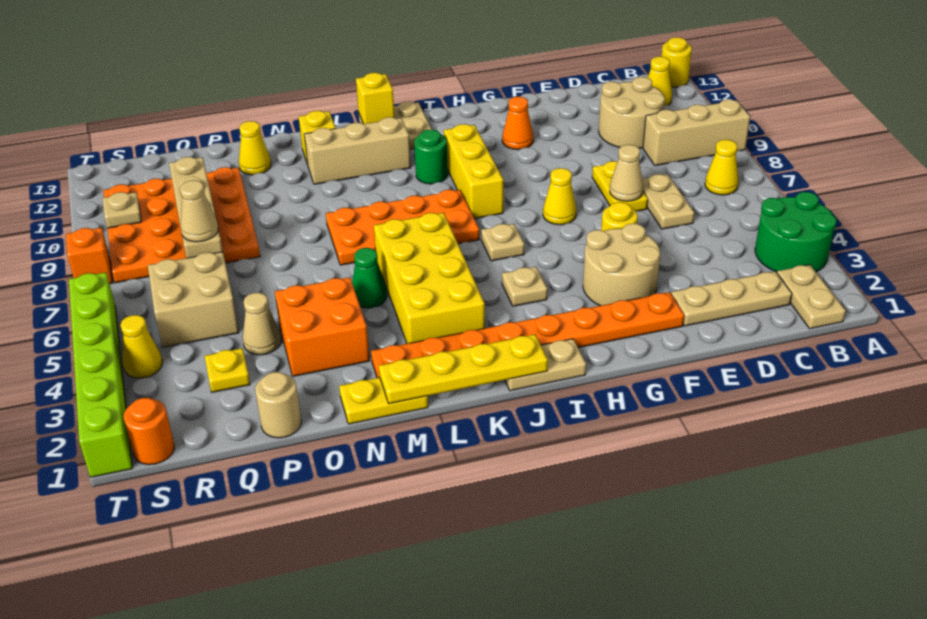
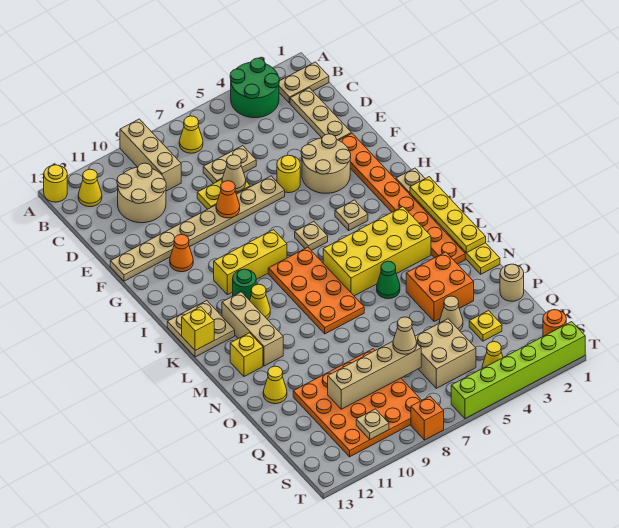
none -> tan 1x8 plate [110,176,285,281]
none -> orange 1x1 cone [216,181,240,218]
yellow 1x1 cone [543,168,576,225] -> yellow 1x1 cone moved to [250,284,270,319]

